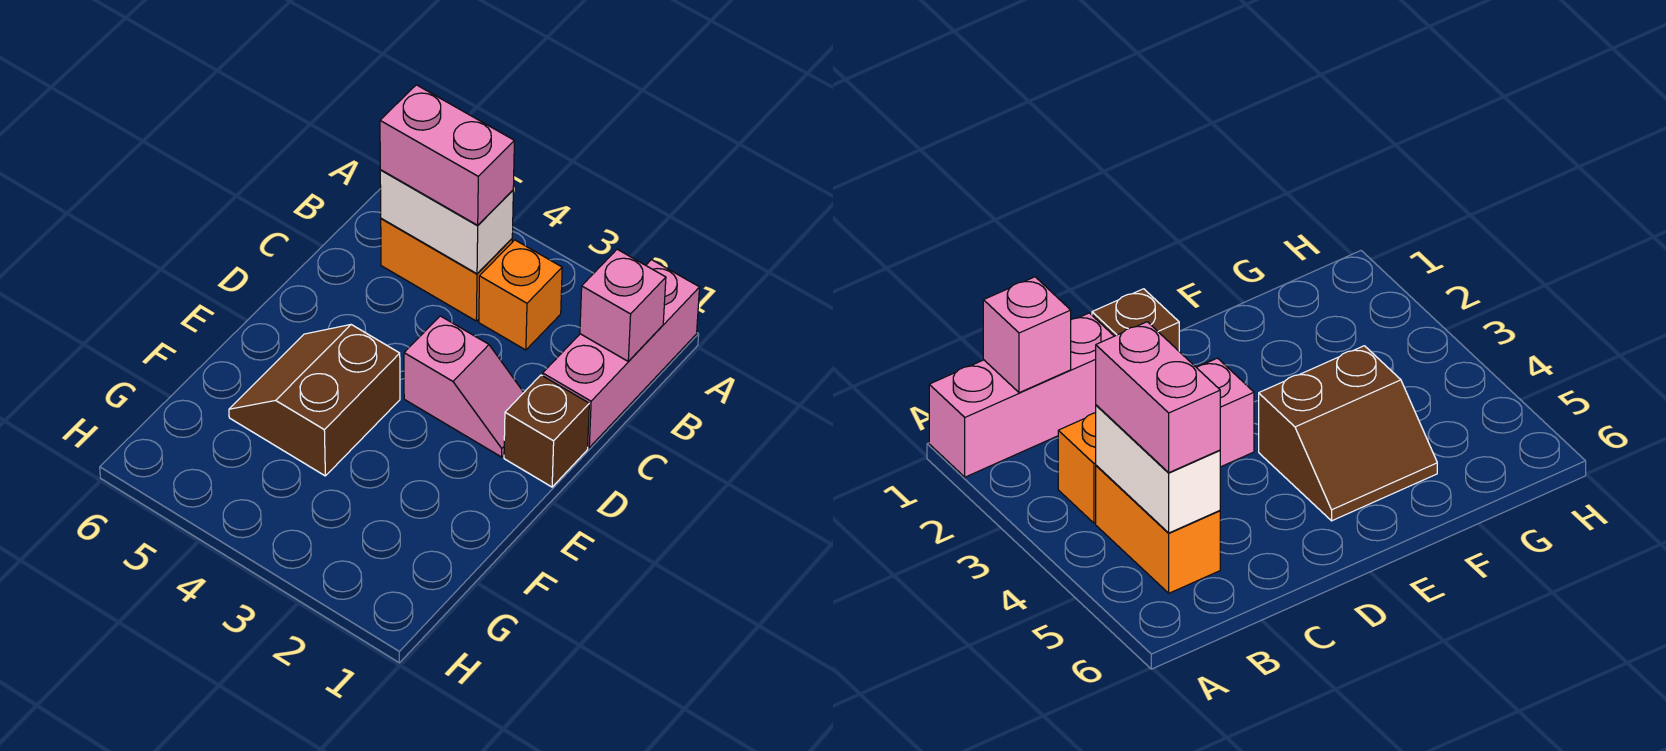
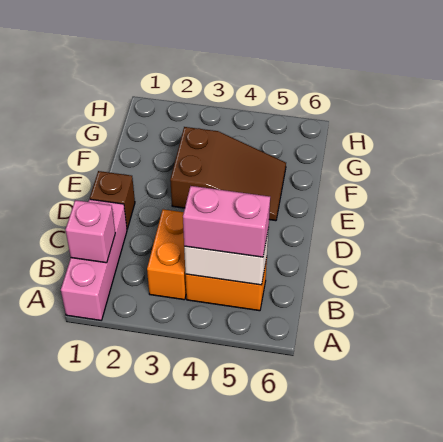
orange 1x1 brick [479,240,562,350] -> orange 1x2 brick [147,209,186,300]
pink 1x2 slope [404,316,524,457] -> none
brown 2x2 slope [229,325,400,476] -> brown 2x3 slope [170,127,286,221]

